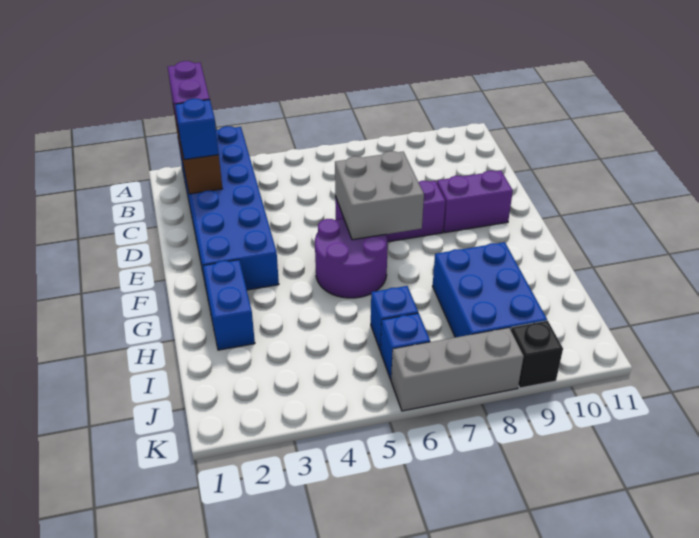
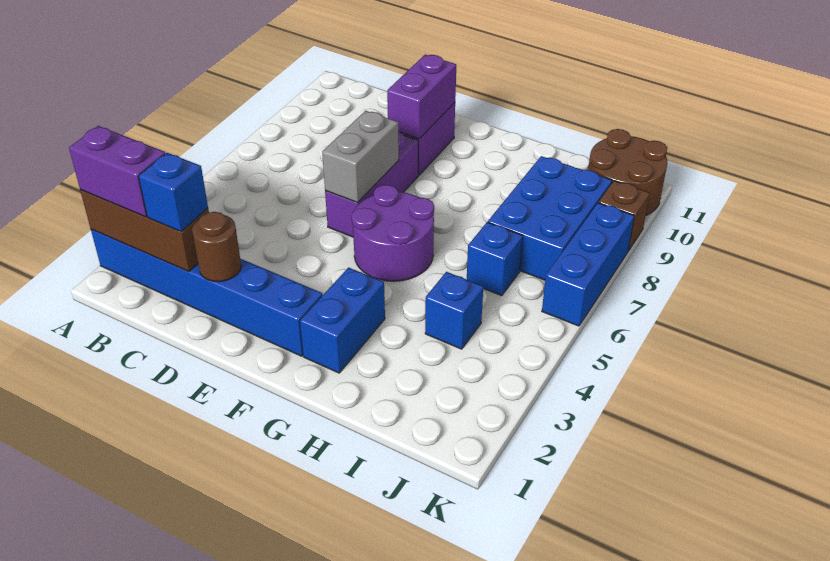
blue 2x6 brick [178,126,279,291] -> blue 1x6 brick [91,229,323,356]
none -> brown 1x1 round brick [192,212,241,282]
grey 2x2 brick [335,151,424,240] -> grey 1x2 brick [322,111,399,203]
none -> purple 1x2 brick [387,55,456,139]
blue 1x2 brick [203,260,255,350] -> blue 1x2 brick turned to [300,268,385,373]
blue 2x3 brick [433,242,547,337] -> blue 2x3 brick turned to [488,156,612,280]
blue 1x1 brick [381,313,430,379] -> blue 1x1 brick moved to [425,272,483,349]
none -> brown 2x2 round brick [588,129,667,215]
grey 1x3 brick [391,328,524,411] -> blue 1x3 brick [542,203,634,326]
black 1x1 brick [511,321,563,388] -> brown 1x1 brick [599,181,650,251]

